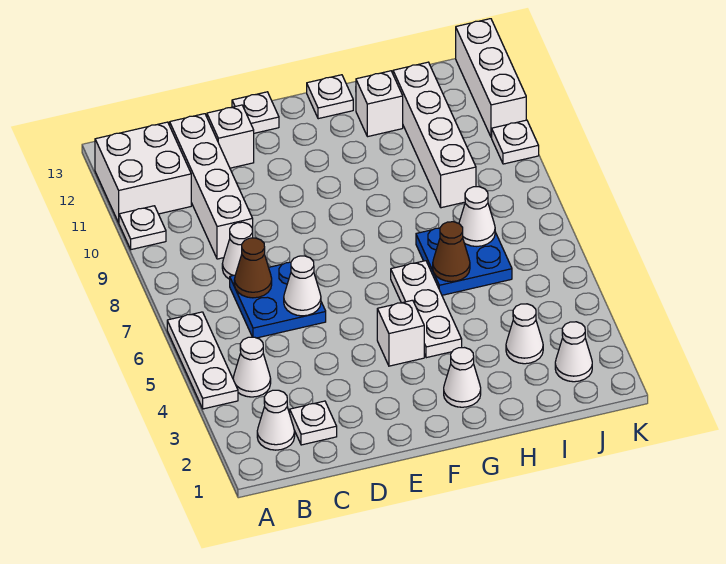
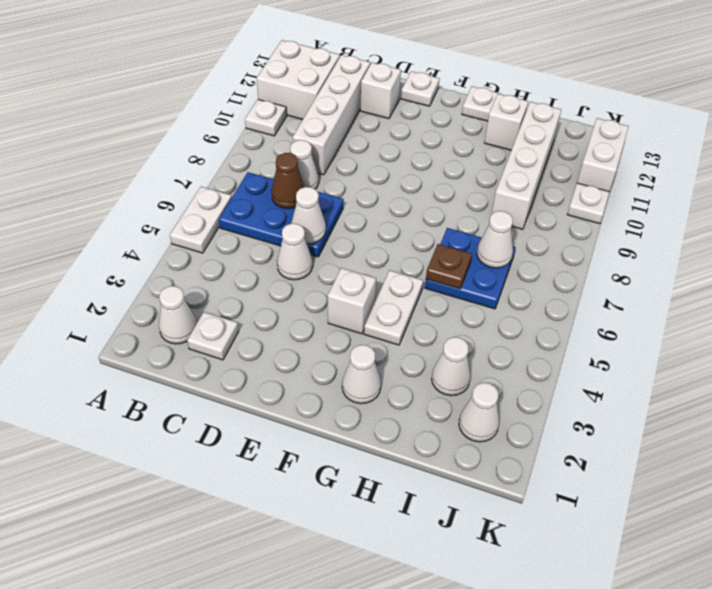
white 1x3 plate [167,312,238,409] -> white 1x2 plate [170,187,232,253]
white 1x1 cone [233,337,271,397] -> white 1x1 cone moved to [277,223,313,280]
blue 2x2 plate [230,262,326,338] -> blue 2x3 plate [219,172,344,257]
white 1x3 plate [391,261,462,358] -> white 1x2 plate [364,270,423,345]
brown 1x1 cone [433,222,470,282] -> brown 1x1 plate [426,244,472,289]
white 1x3 brick [456,19,526,137] -> white 1x2 brick [577,118,629,192]

